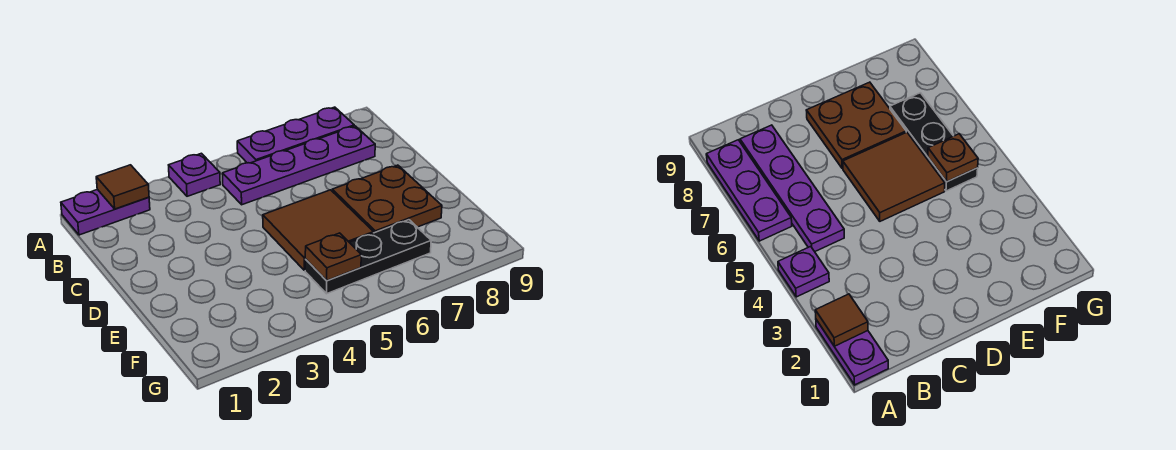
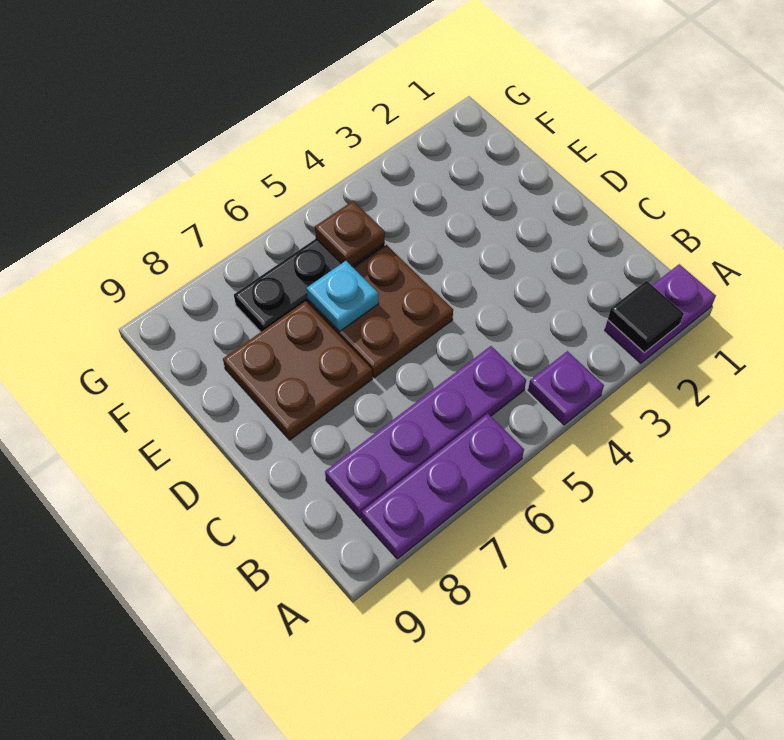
brown 1x1 tile [96,165,149,209] -> black 1x1 tile [608,281,684,352]
brown 2x2 tile [263,190,374,270] -> brown 2x2 plate [308,245,453,378]
none -> cyan 1x1 plate [307,261,379,332]

